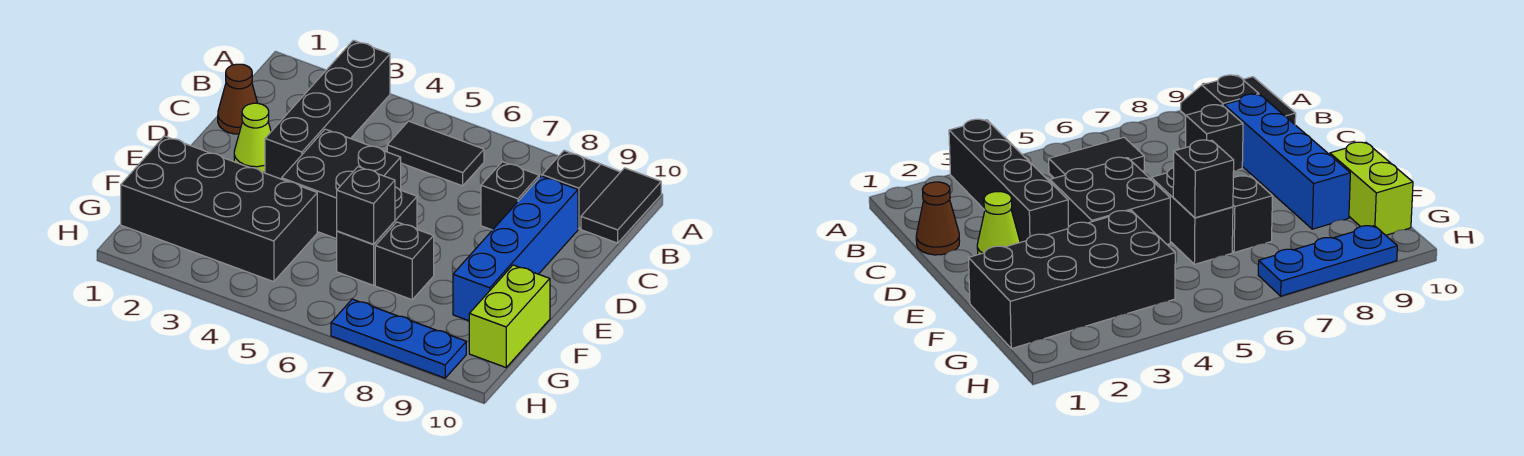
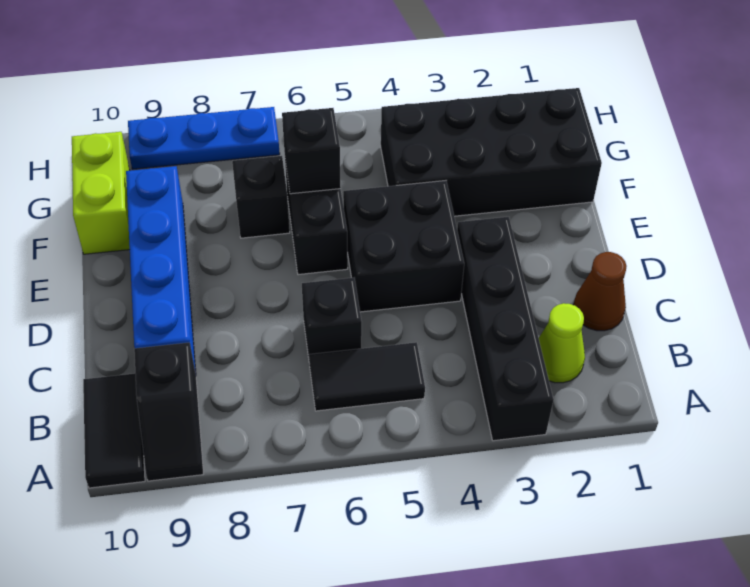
black 1x1 brick [481,162,539,230] -> black 1x1 brick moved to [302,278,362,357]
lime 1x1 cone [234,103,271,172] -> lime 1x1 cone moved to [539,303,585,383]

